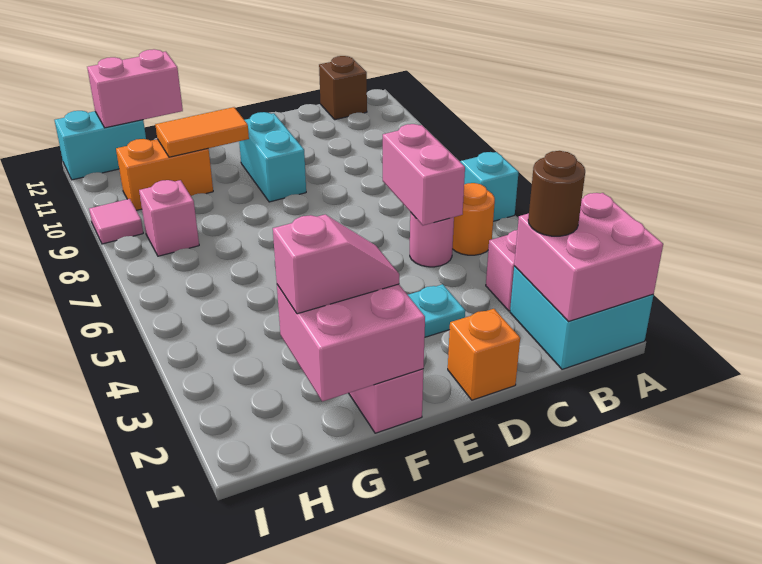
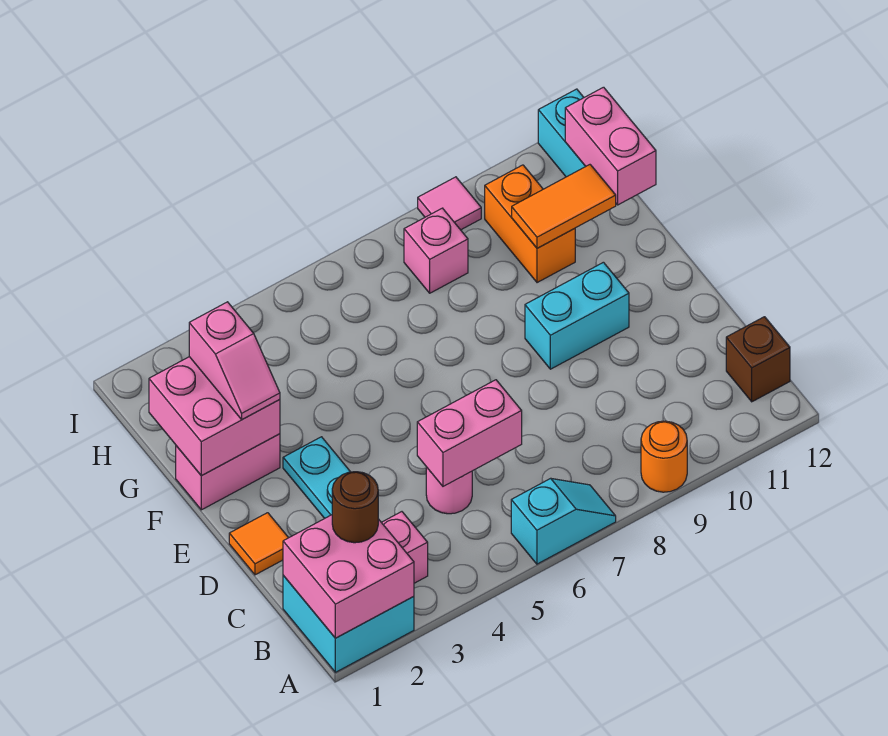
orange 1x1 round brick [452,183,495,255] -> orange 1x1 round brick moved to [641,421,687,492]
orange 1x1 brick [448,309,520,400] -> orange 1x1 tile [229,513,288,575]
orange 1x2 tile [155,107,249,157] -> orange 1x2 tile turned to [512,165,616,248]

